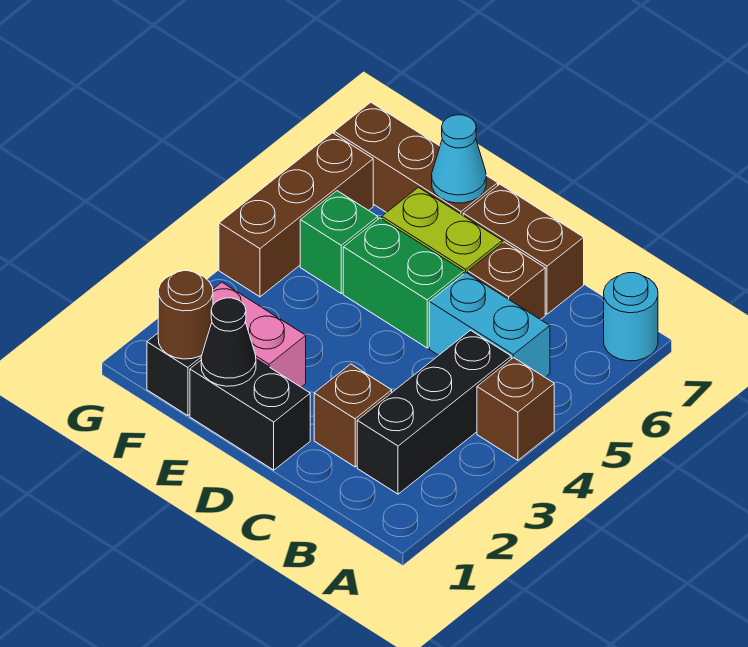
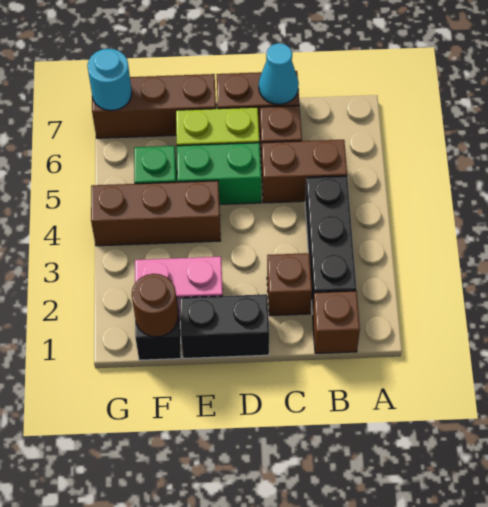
brown 1x1 brick [477,357,554,460] -> brown 1x1 brick moved to [313,291,360,353]
cyan 1x1 round brick [604,273,658,361] -> cyan 1x1 round brick moved to [87,49,132,111]
cyan 1x2 brick [429,273,550,377] -> brown 1x2 brick [261,140,347,203]
black 1x1 cone [201,298,256,386] -> none
cyan 1x1 cone [432,115,486,203] -> cyan 1x1 cone moved to [259,43,299,104]
brown 1x3 brick [219,133,373,297] -> brown 1x3 brick turned to [91,181,221,246]

